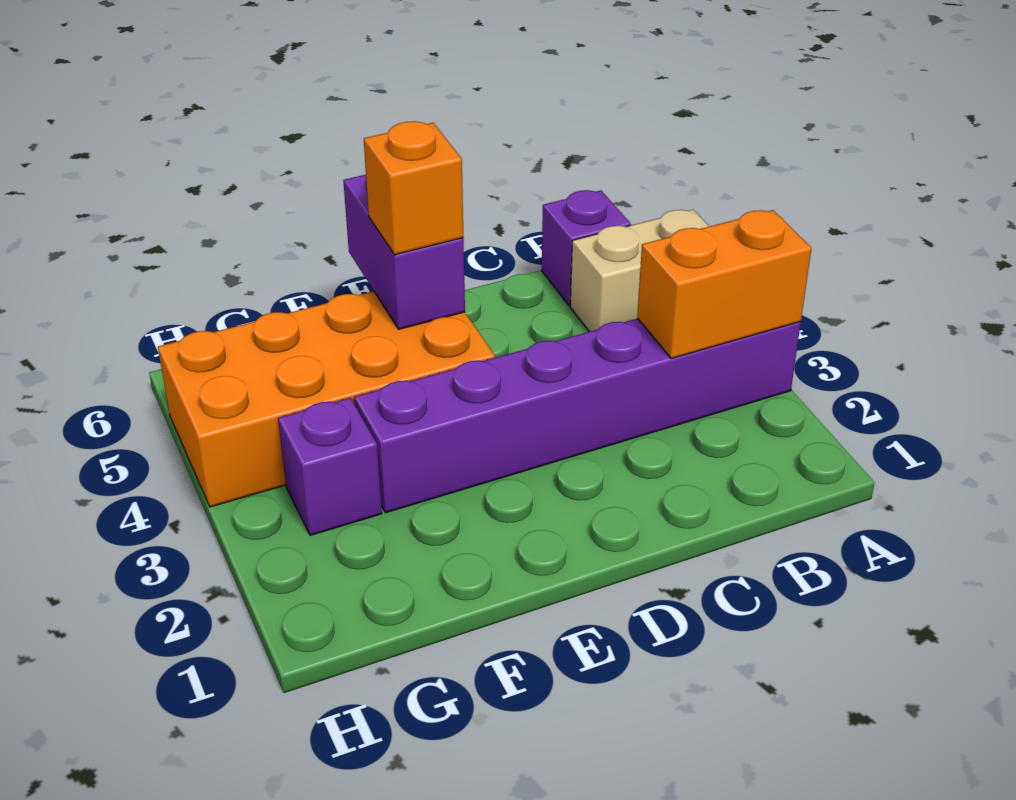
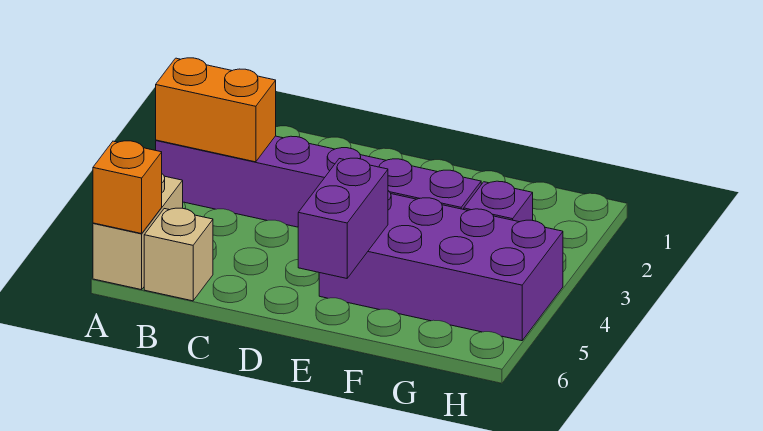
tan 1x2 brick [570,210,710,332] -> tan 1x2 brick turned to [93,174,183,290]
purple 1x1 brick [542,190,631,305] -> tan 1x1 brick [144,208,213,301]
orange 2x4 brick [158,291,495,507] -> purple 2x4 brick [319,191,563,341]
orange 1x1 brick [364,121,464,255] -> orange 1x1 brick moved to [93,141,162,234]

